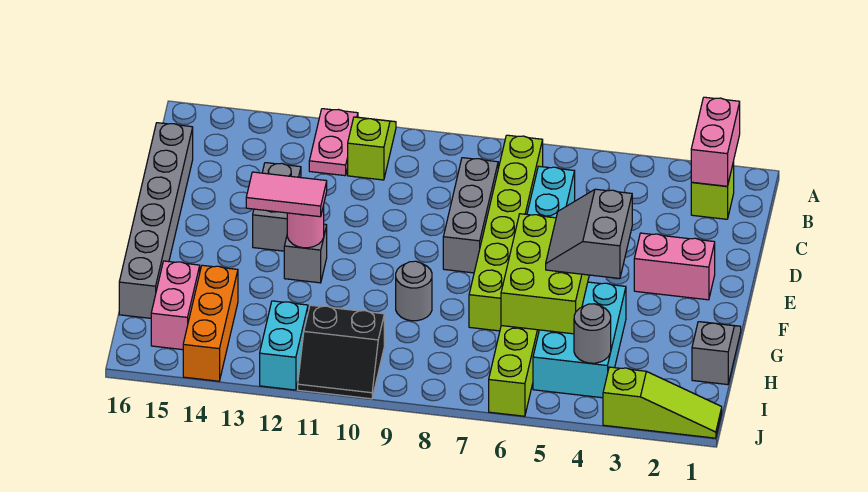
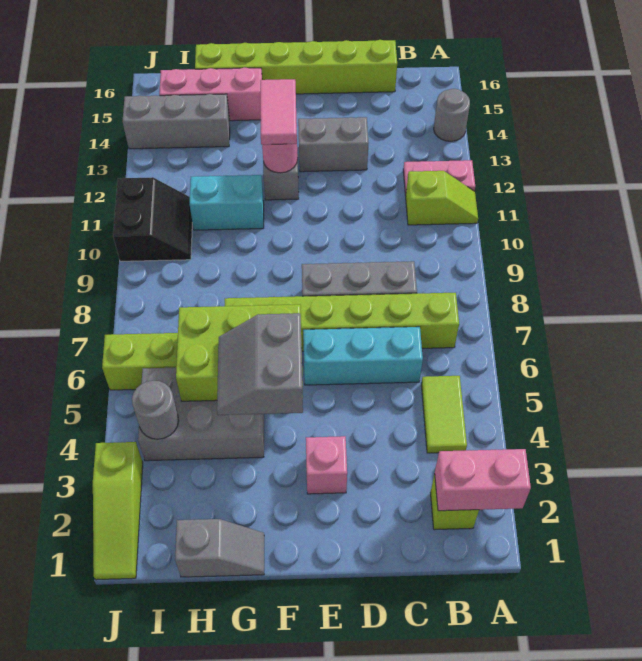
none -> lime 1x2 tile [421,376,467,453]
grey 1x6 brick [119,123,193,318] -> lime 1x6 brick [195,40,397,94]
pink 1x2 brick [634,233,715,300] -> pink 1x1 brick [306,436,347,494]
grey 2x2 slope [546,189,632,279] -> grey 2x2 slope turned to [217,313,303,415]
cyan 2x3 brick [533,282,626,398] -> grey 2x3 brick [138,368,264,461]
grey 1x1 round brick [396,261,432,321] -> grey 1x1 round brick moved to [434,89,470,141]
orange 1x3 brick [183,265,238,381] -> grey 1x3 brick [122,94,230,149]
pink 1x2 brick [151,261,200,350] -> pink 1x3 brick [159,68,262,121]
black 2x2 slope [298,305,384,399] -> black 2x2 slope turned to [113,177,192,261]
cyan 1x2 brick [260,301,308,390] -> cyan 1x2 brick moved to [190,175,264,230]

